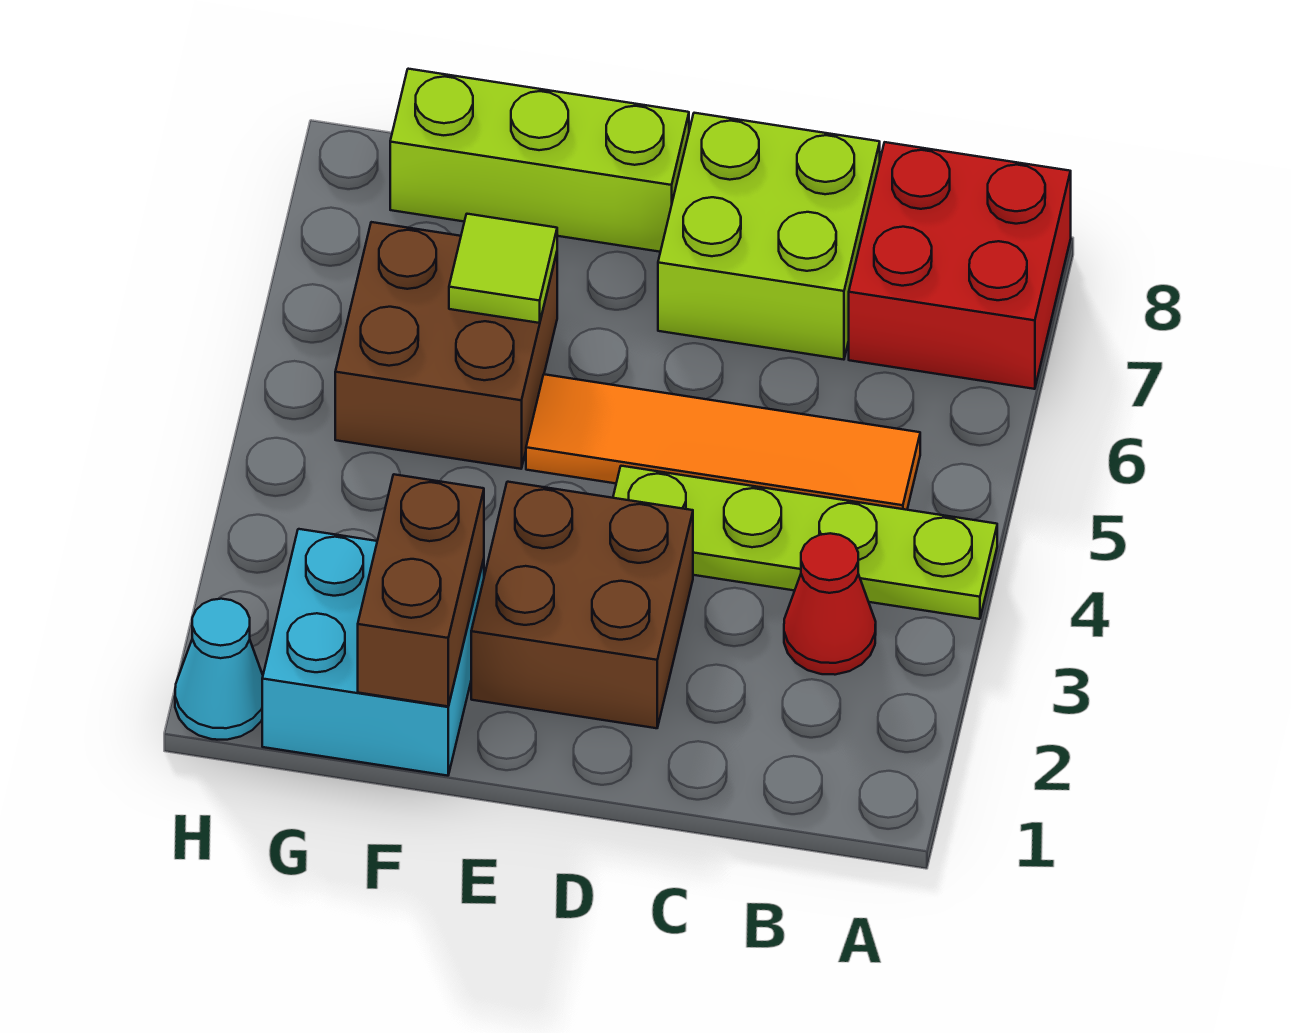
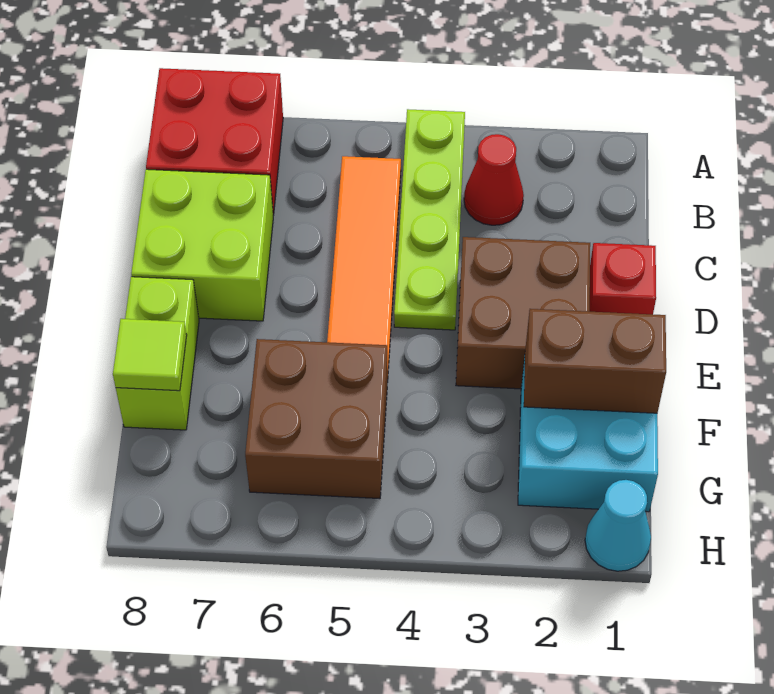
none -> red 1x1 brick [590,243,656,314]
lime 1x3 brick [390,69,689,252] -> lime 1x2 brick [116,277,199,430]
lime 1x1 tile [449,214,557,323] -> lime 1x1 tile moved to [113,319,187,391]

